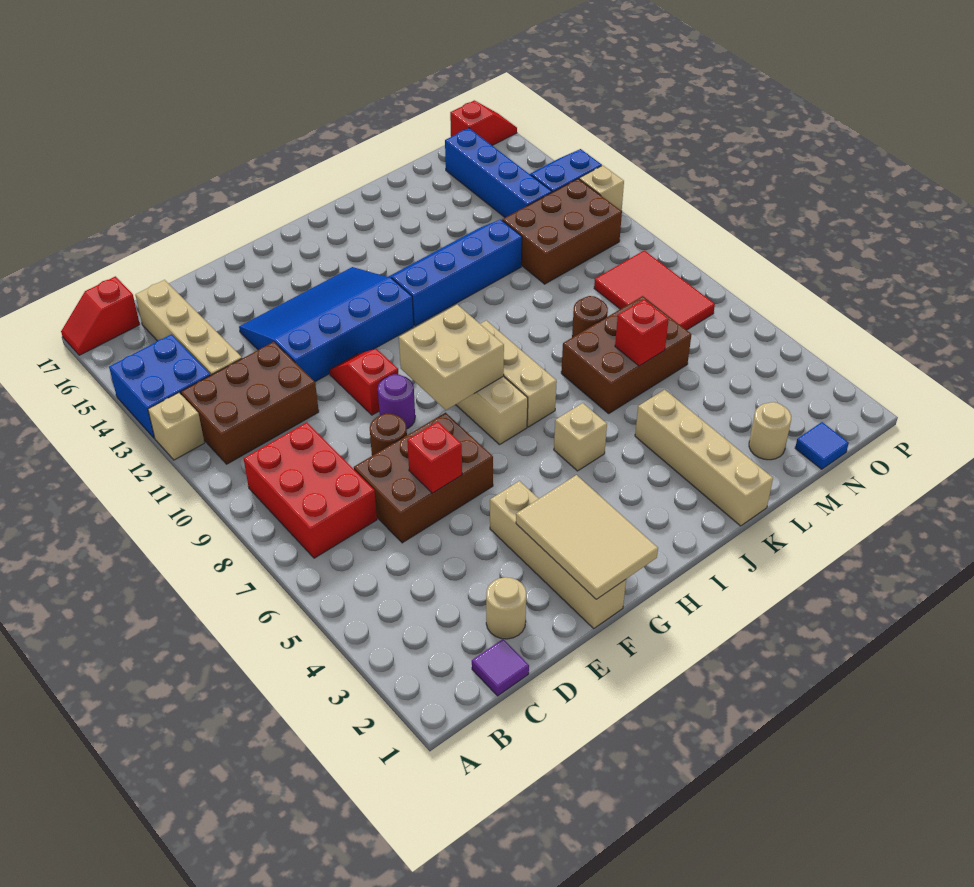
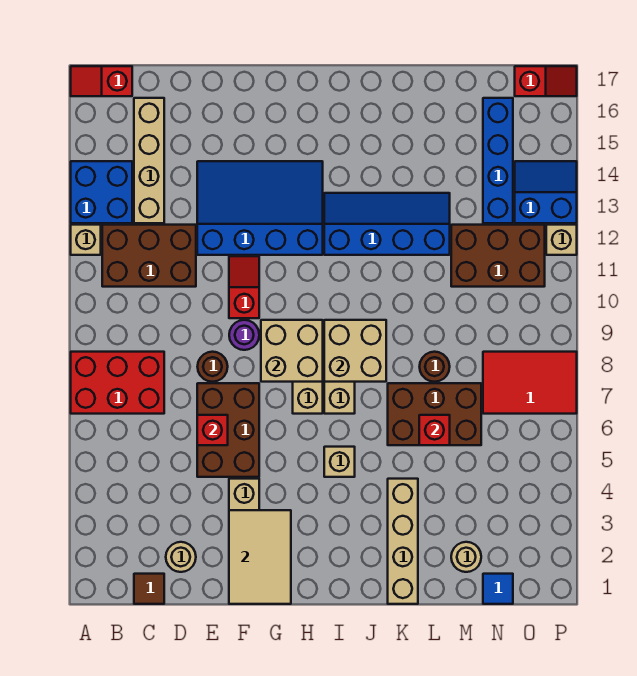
red 2x3 brick [244,422,377,558] -> red 2x3 brick turned to [71,352,164,414]
purple 1x1 tile [472,639,529,696] -> brown 1x1 tile [134,574,164,604]
brown 2x3 brick [354,413,493,543] -> brown 2x3 brick turned to [197,383,259,477]
none -> tan 2x2 brick [324,320,386,382]
red 2x3 tile [594,250,715,330] -> red 2x3 tile turned to [483,352,577,414]

